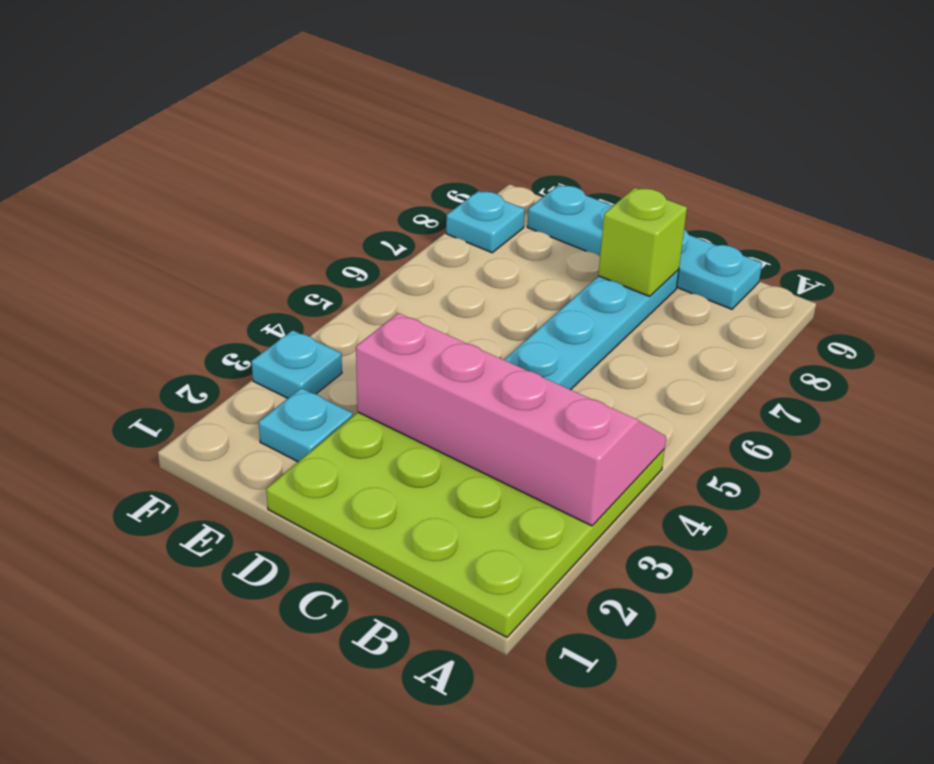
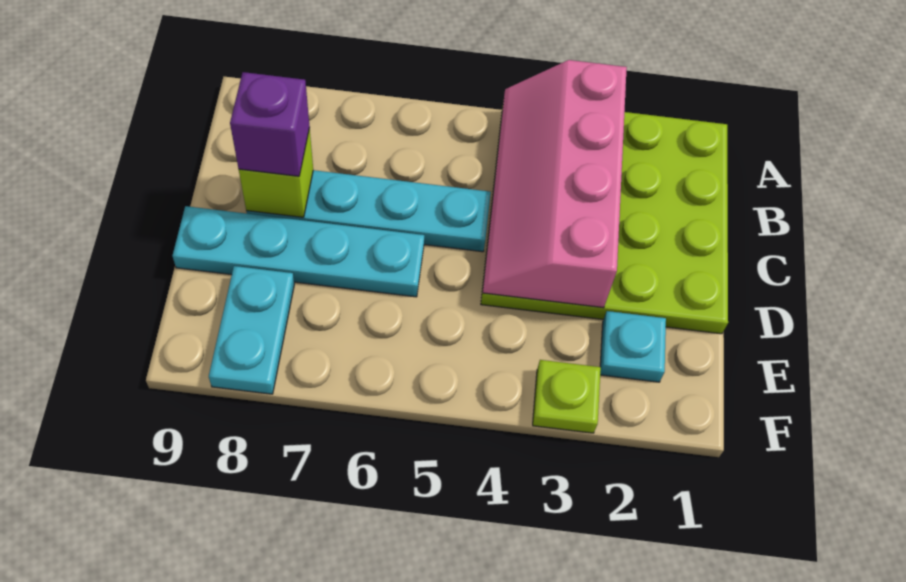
cyan 1x4 plate [527,185,762,309] -> cyan 1x4 plate turned to [172,206,424,297]
none -> purple 1x1 brick [230,72,310,176]
cyan 1x1 plate [251,330,342,398] -> lime 1x1 plate [533,360,601,433]
cyan 1x1 plate [446,191,525,253] -> cyan 1x2 plate [209,266,294,394]

